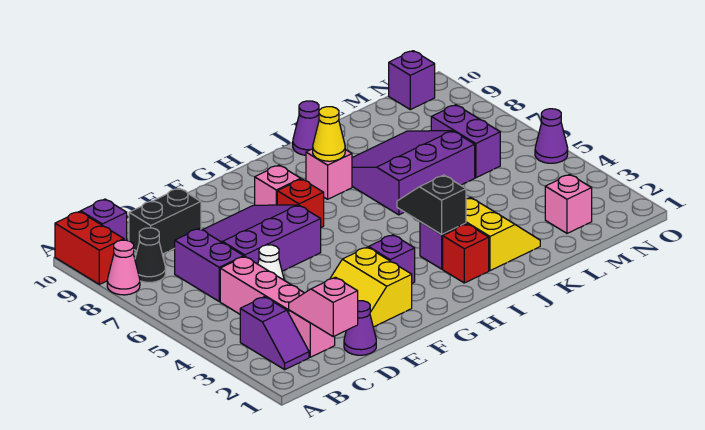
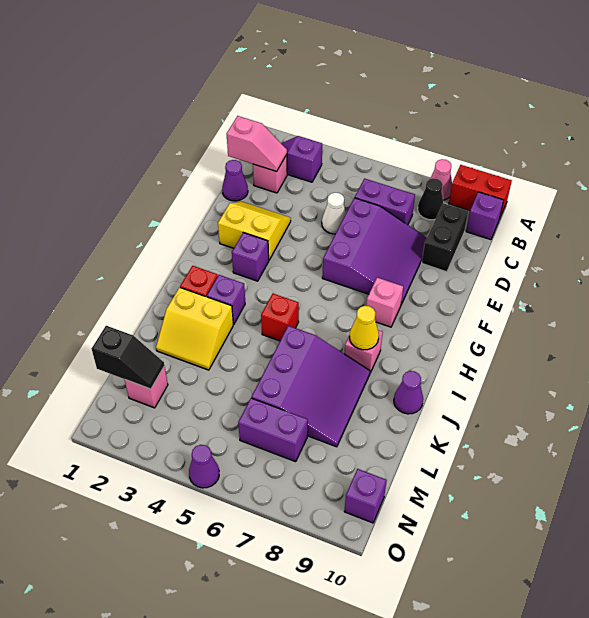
pink 1x3 brick [220,256,304,314] -> none
red 1x1 brick [277,179,324,227] -> red 1x1 brick moved to [261,294,299,341]
black 1x2 slope [397,175,466,235] -> black 1x2 slope moved to [92,326,164,389]

